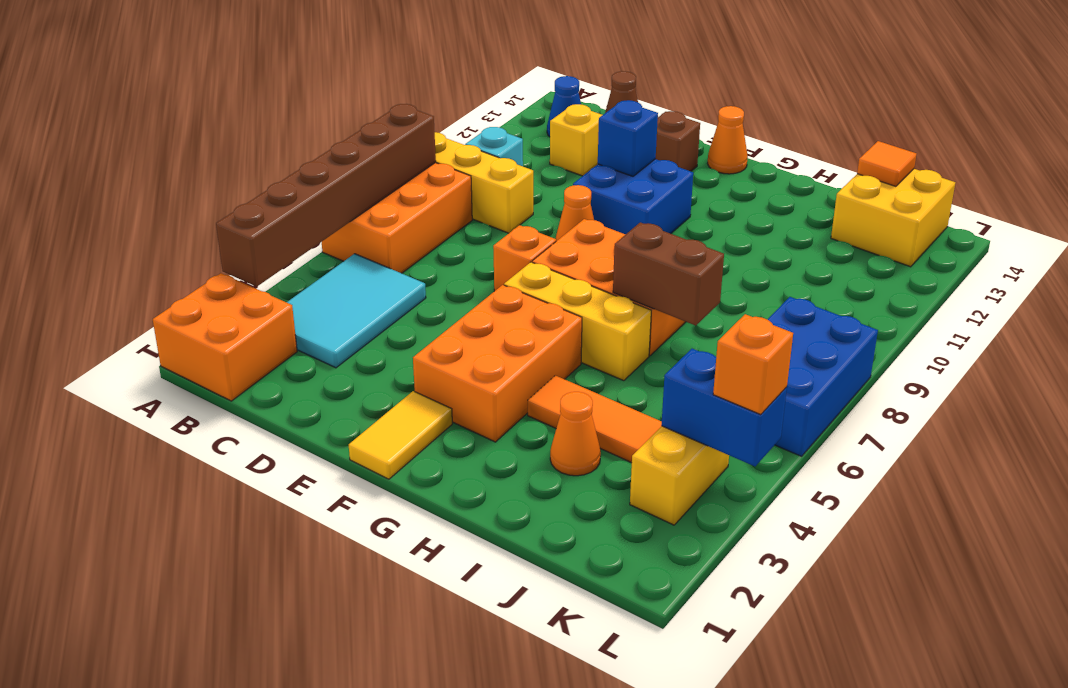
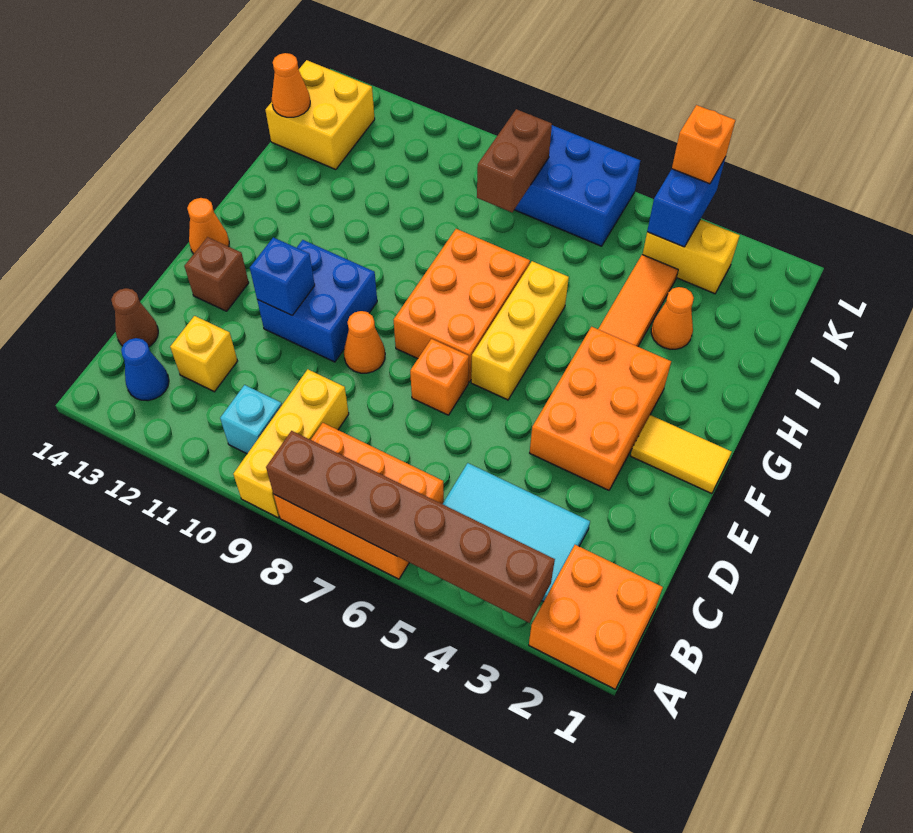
orange 2x3 brick [413,285,582,442] -> orange 2x3 brick turned to [530,327,671,490]
brown 1x2 brick [613,222,724,326] -> brown 1x2 brick moved to [477,109,552,212]
orange 1x1 tile [857,141,916,186] -> orange 1x1 cone [272,53,310,117]

